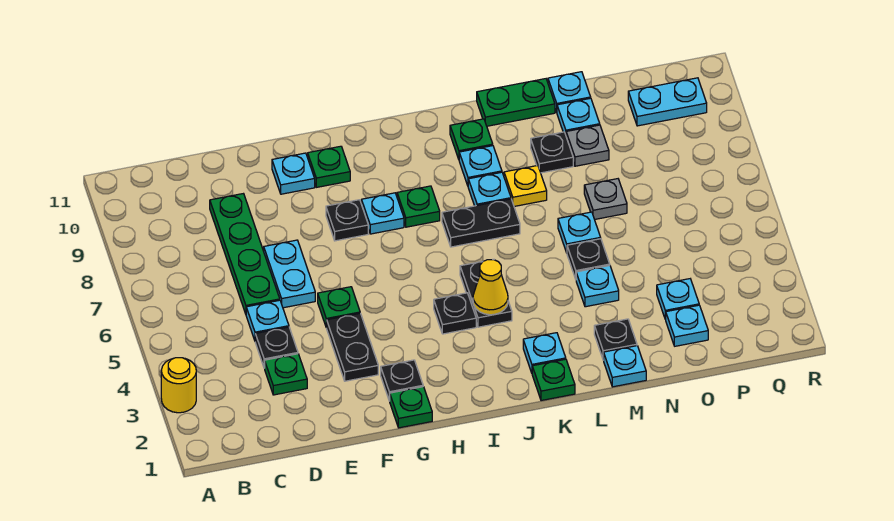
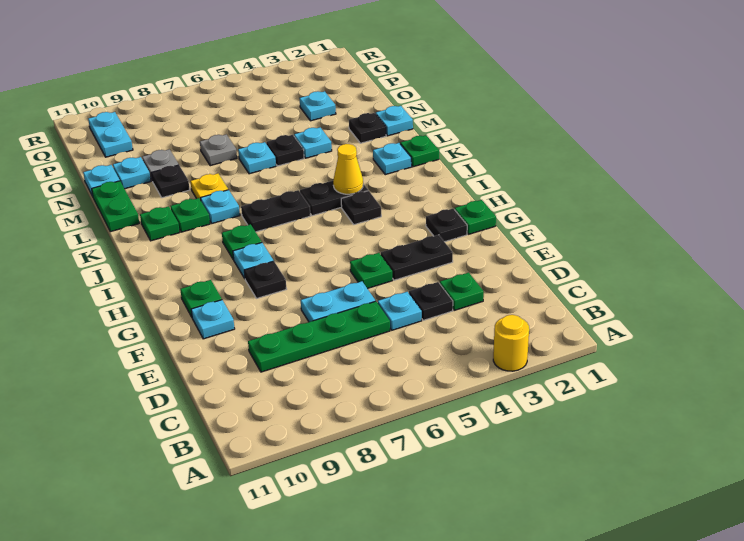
black 1x2 plate [442,199,520,247] -> black 1x2 plate turned to [241,190,310,232]
cyan 1x1 plate [459,146,502,186] -> green 1x1 plate [171,198,210,232]
cyan 1x1 plate [665,305,708,346] -> none

